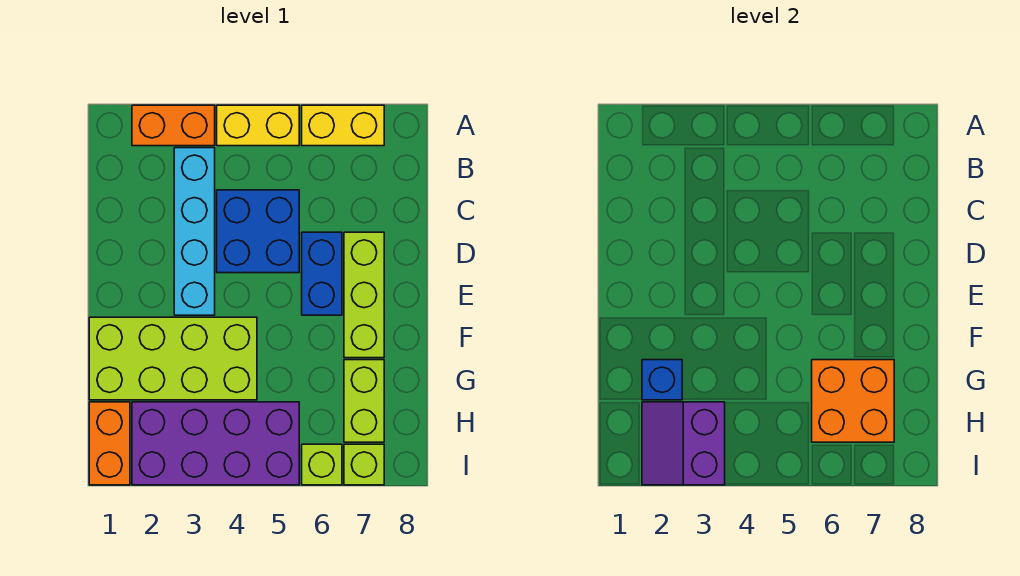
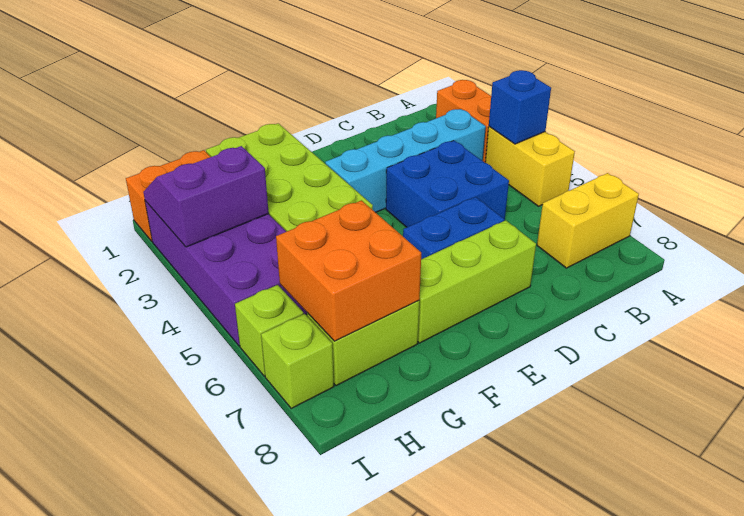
yellow 1x2 brick [302,105,384,146] -> yellow 1x2 brick turned to [537,173,639,268]
blue 1x1 brick [642,360,682,400] -> blue 1x1 brick moved to [489,70,551,144]

